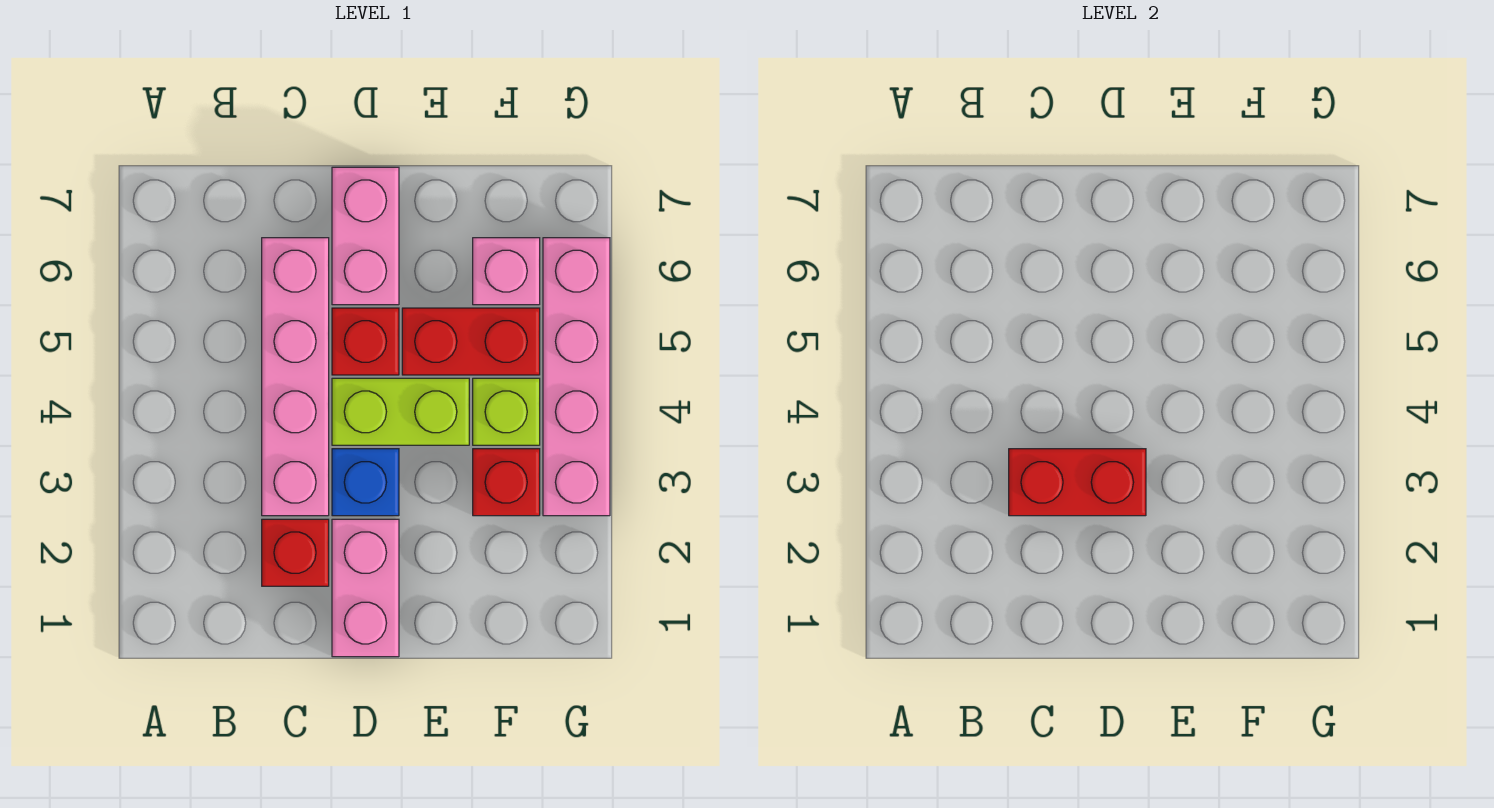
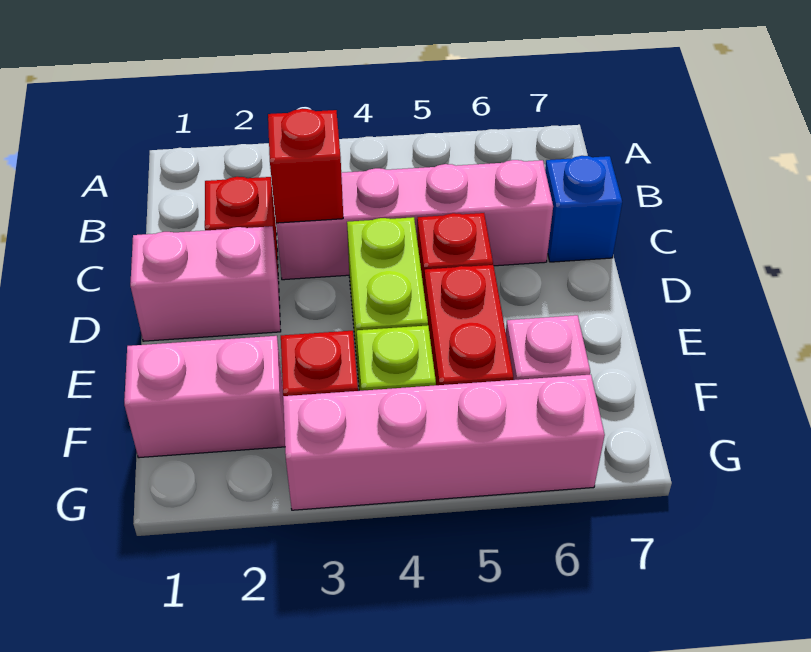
red 1x2 brick [1009,449,1146,516] -> red 1x1 brick [268,109,343,223]
blue 1x1 brick [332,449,399,516] -> blue 1x1 brick moved to [545,156,622,262]
pink 1x2 brick [332,167,399,305] -> pink 1x2 brick moved to [124,336,285,458]

